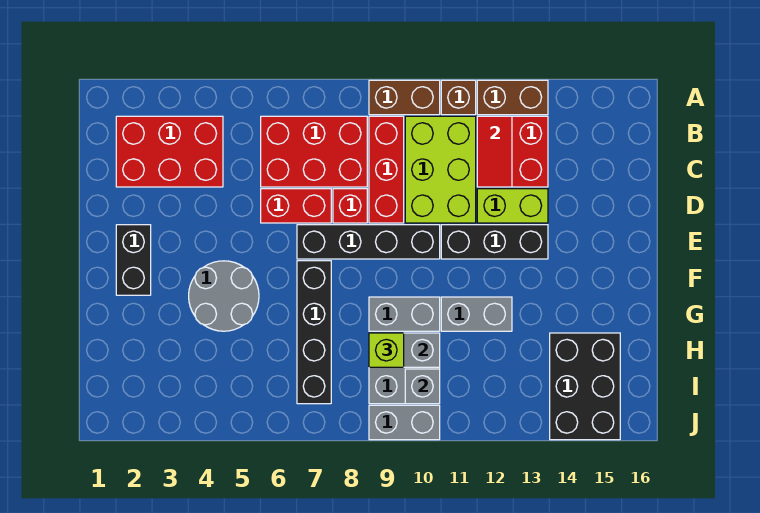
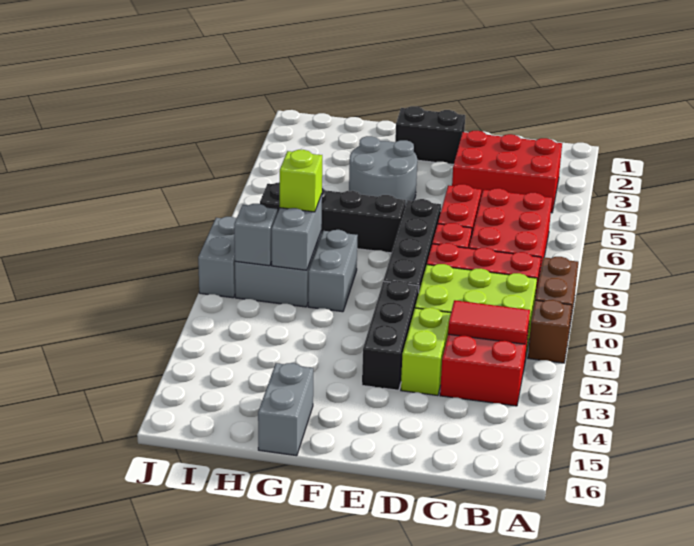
brown 1x2 brick [477,80,548,115] -> none
red 2x3 brick [116,116,223,187] -> red 2x3 brick turned to [452,131,562,213]
grey 1x2 brick [441,297,512,331] -> grey 1x2 brick moved to [258,363,313,456]
black 2x3 brick [550,333,620,440] -> none

